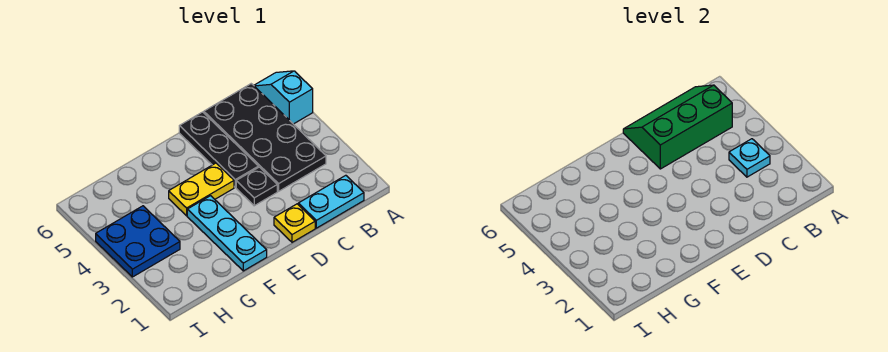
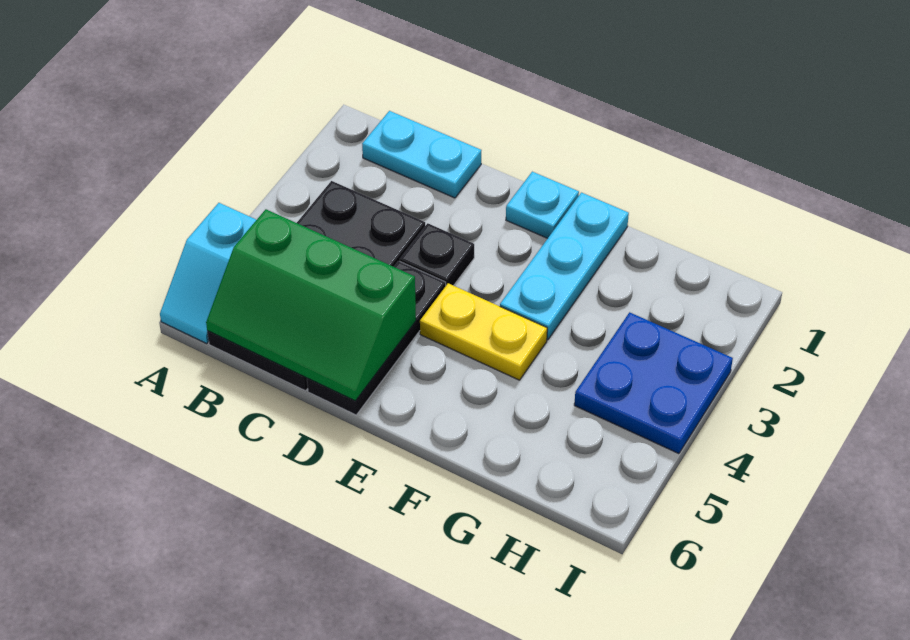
cyan 1x1 plate [729,139,770,177] -> cyan 1x1 plate moved to [506,172,579,238]
yellow 1x1 plate [274,204,315,242] -> none

